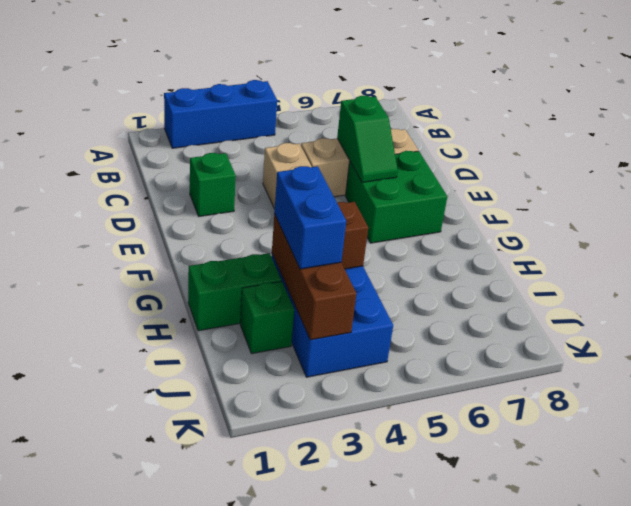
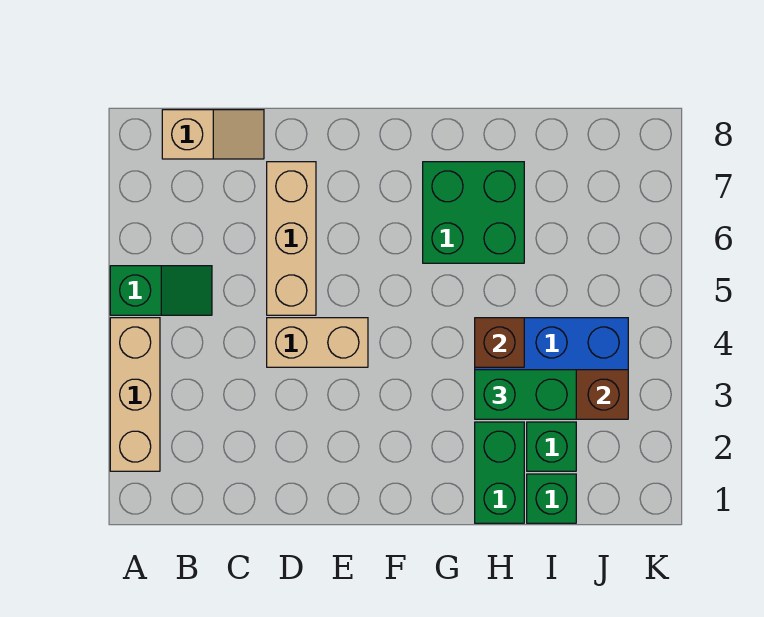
blue 1x3 brick [164,80,277,148] -> tan 1x3 brick [110,318,160,471]
none -> tan 1x2 slope [162,110,264,159]
green 1x1 brick [190,153,236,217] -> green 1x1 brick moved to [527,474,576,523]
green 1x2 slope [337,96,398,182] -> green 1x2 slope moved to [110,266,212,315]
green 2x2 brick [345,151,447,243] -> green 2x2 brick moved to [423,162,524,263]
blue 1x2 brick [274,166,346,269] -> green 1x2 brick [475,370,576,419]

